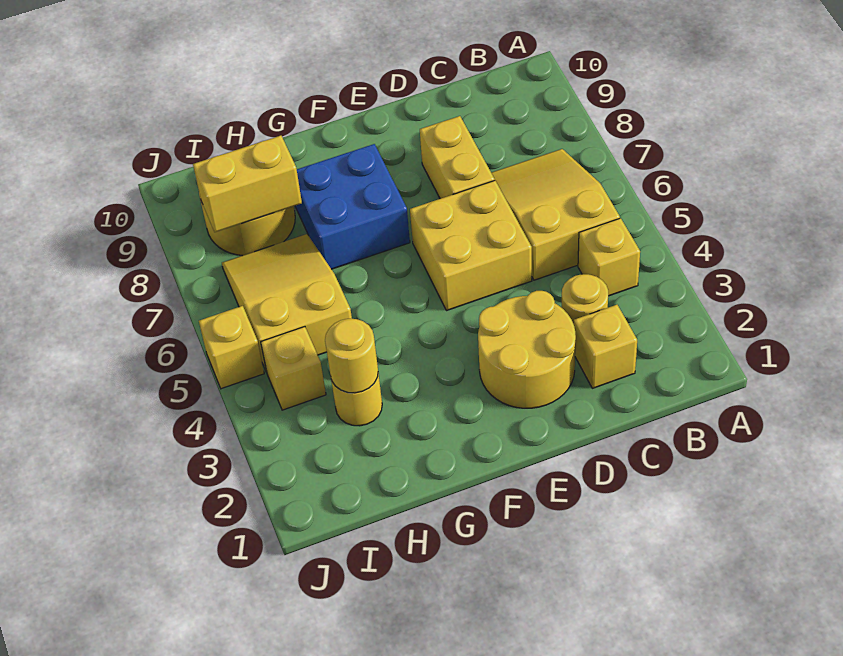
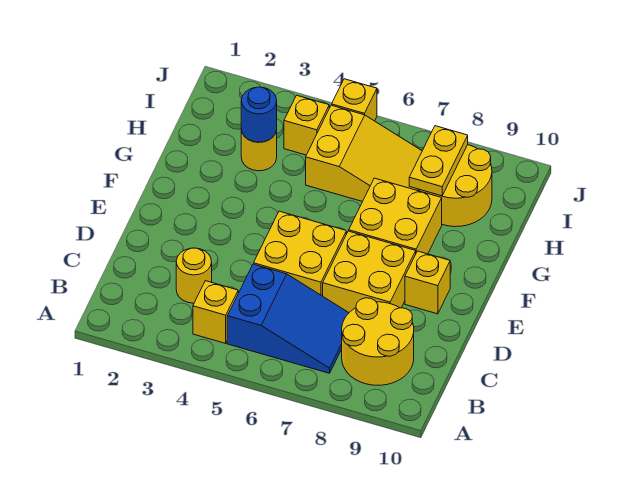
yellow 2x3 slope [491,149,620,280] -> blue 2x3 slope [227,264,349,373]
yellow 1x1 brick [574,305,637,388] -> yellow 1x1 brick moved to [405,251,450,314]
yellow 2x2 round brick [478,291,576,408] -> yellow 2x2 round brick moved to [342,298,414,385]
yellow 1x2 brick [420,116,495,199] -> yellow 2x2 brick [323,231,416,312]
blue 2x2 brick [295,144,410,269] -> yellow 2x2 brick [349,178,442,254]
yellow 1x1 round brick [325,319,378,393] -> blue 1x1 round brick [241,87,277,142]
yellow 1x2 brick [193,136,302,232] -> yellow 1x2 plate [409,126,468,196]

